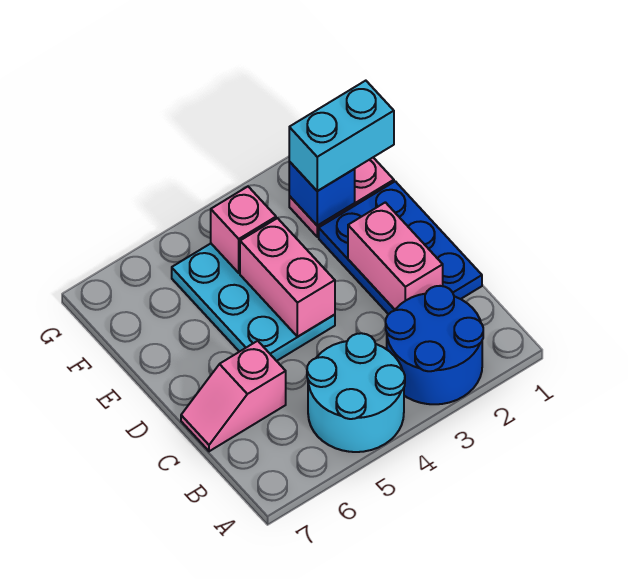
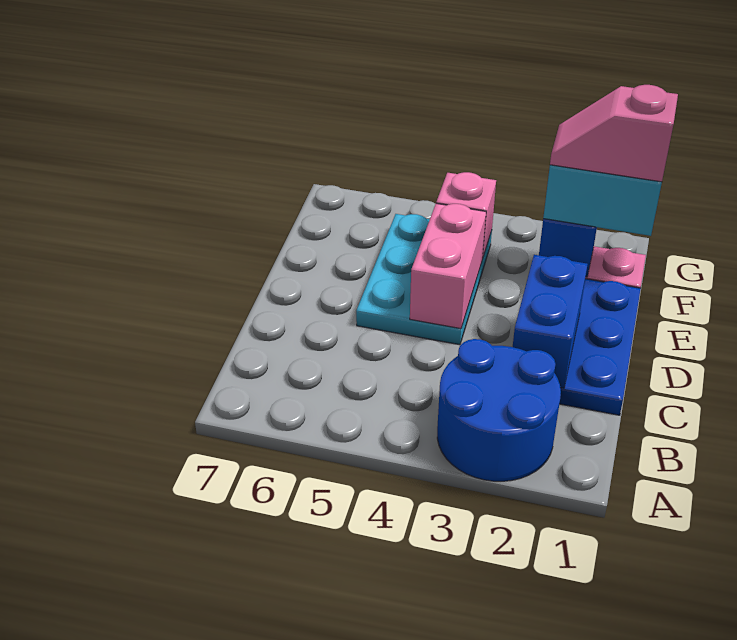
cyan 2x2 round brick [307,333,405,452] -> none
pink 1x2 brick [348,202,443,309] -> blue 1x2 brick [513,255,588,388]
pink 1x2 slope [181,341,286,451] -> pink 1x2 slope moved to [550,85,678,182]

